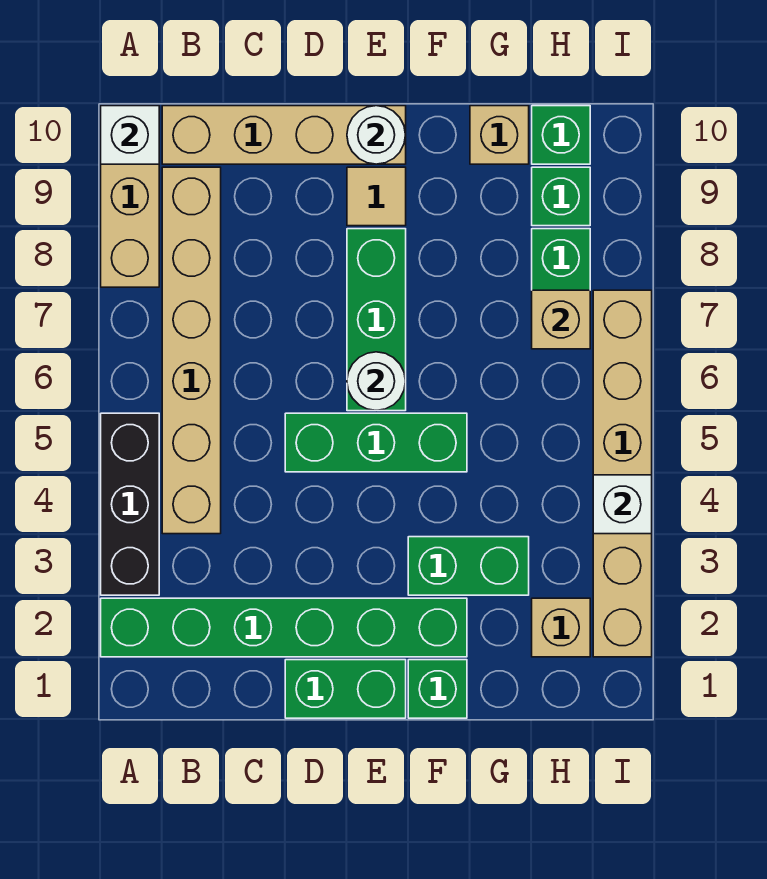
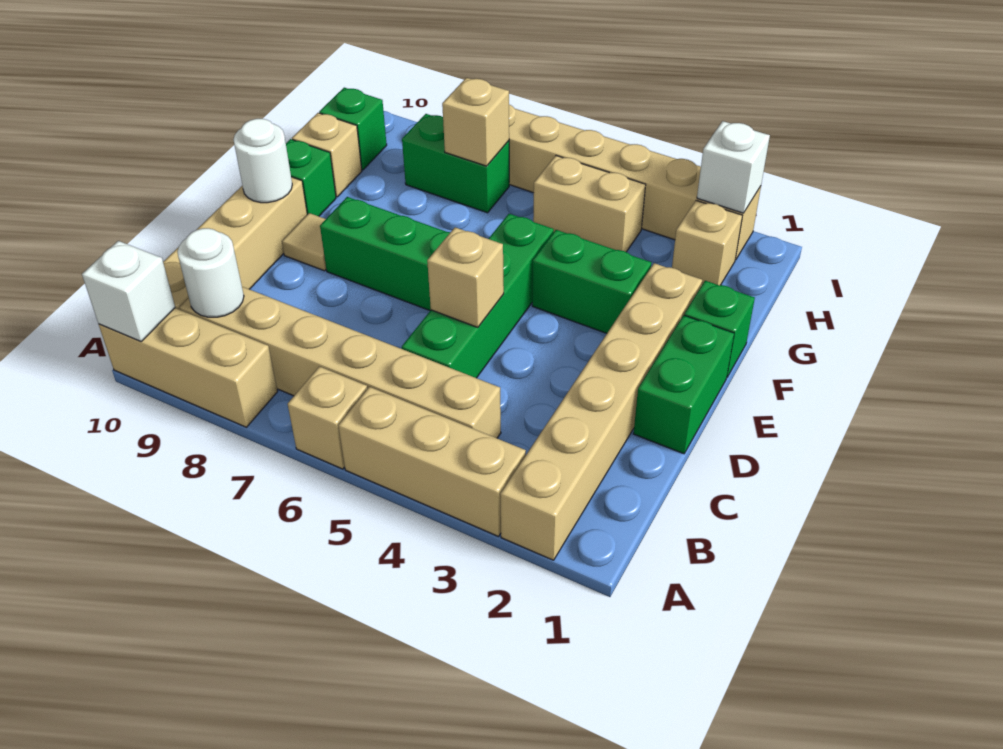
green 1x6 brick [101,598,467,657] -> tan 1x6 brick [500,263,702,560]
black 1x3 brick [101,413,159,595] -> tan 1x3 brick [338,387,526,537]
none -> tan 1x1 brick [288,366,367,469]
green 1x3 brick [285,413,467,472] -> green 1x4 brick [402,214,554,378]
none -> tan 1x1 brick [427,227,504,327]
white 1x1 round brick [347,352,406,411] -> white 1x1 round brick moved to [177,228,244,317]
green 1x2 brick [408,537,529,595] -> green 1x2 brick turned to [532,230,651,333]
none -> tan 1x2 brick [533,156,646,252]
green 1x1 brick [532,167,590,226] -> green 1x1 brick moved to [286,139,336,216]
white 1x1 brick [593,475,652,534] -> white 1x1 brick moved to [697,121,770,213]

